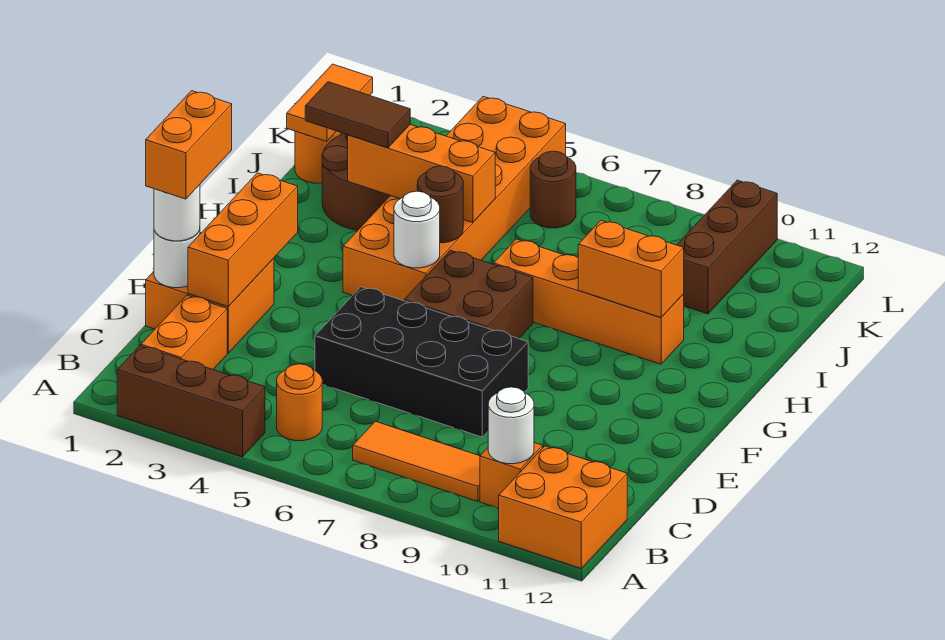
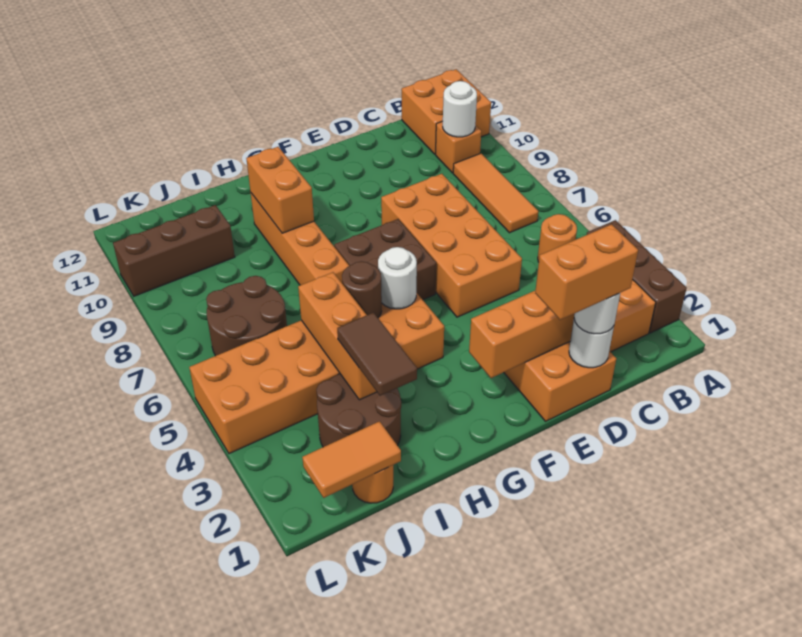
black 2x4 brick [315,287,528,437] -> orange 2x4 brick [381,174,522,317]
brown 1x1 round brick [530,151,576,228] -> brown 2x2 round brick [206,276,287,356]

